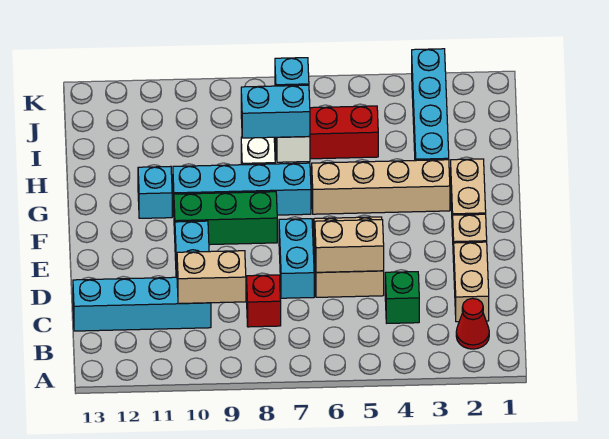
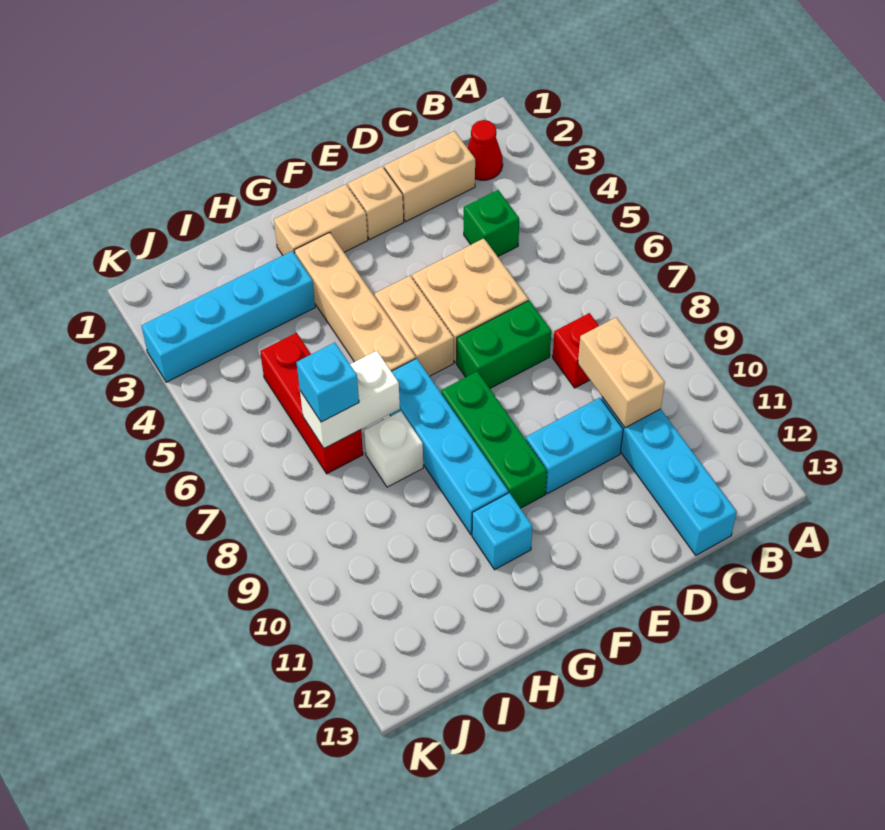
tan 1x2 brick [315,220,384,272] -> tan 1x2 brick moved to [375,276,454,376]
cyan 1x2 brick [279,219,314,298] -> green 1x2 brick [457,301,551,388]
cyan 1x2 brick [241,85,310,138] -> none

